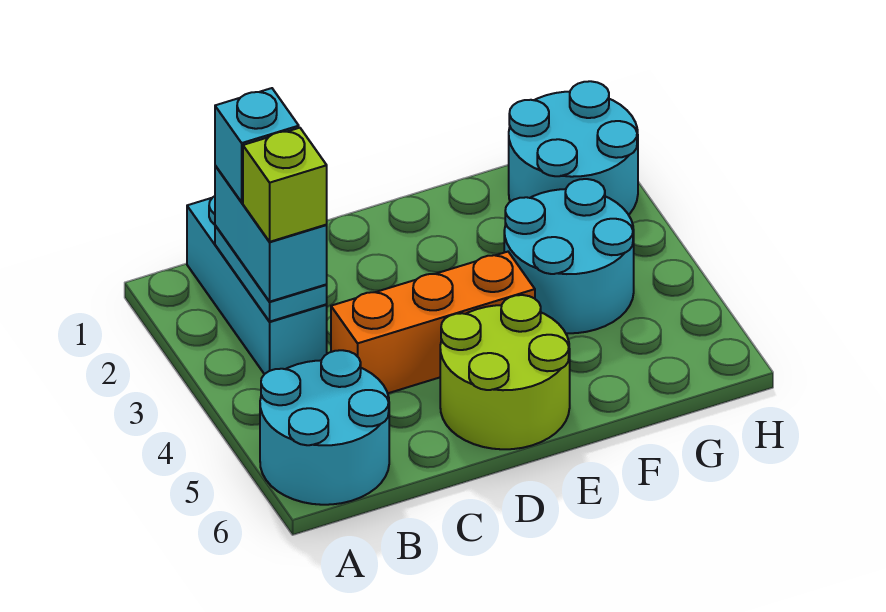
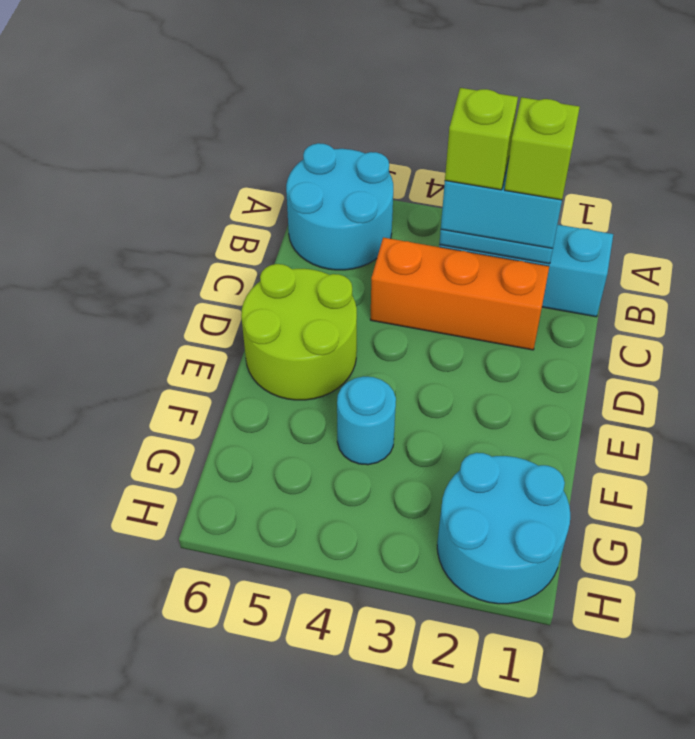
cyan 1x1 brick [215,88,299,202] -> lime 1x1 brick [505,97,580,200]
orange 1x3 brick [331,252,535,393] -> orange 1x3 brick turned to [370,238,549,350]
cyan 2x2 round brick [504,179,634,333] -> cyan 1x1 round brick [337,377,396,465]

